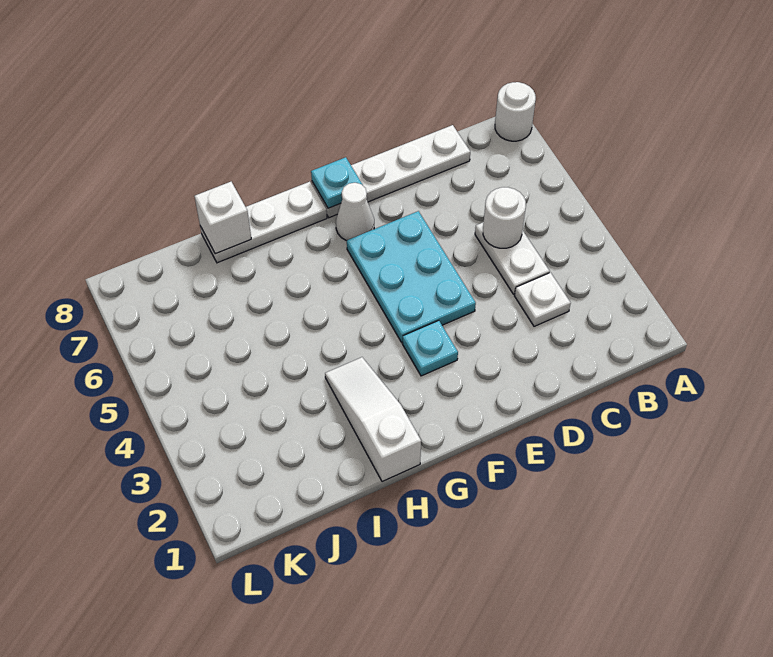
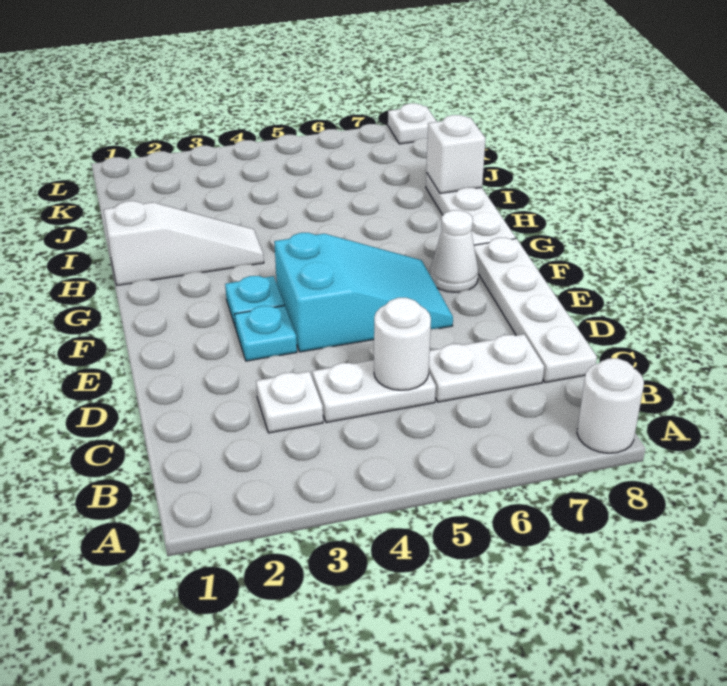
none -> white 1x2 plate [429,334,544,402]
cyan 2x3 plate [347,211,476,342] -> cyan 2x3 slope [274,233,453,352]
cyan 1x1 plate [311,157,363,208] -> cyan 1x1 plate moved to [235,306,297,361]
none -> white 1x1 plate [388,103,437,144]

